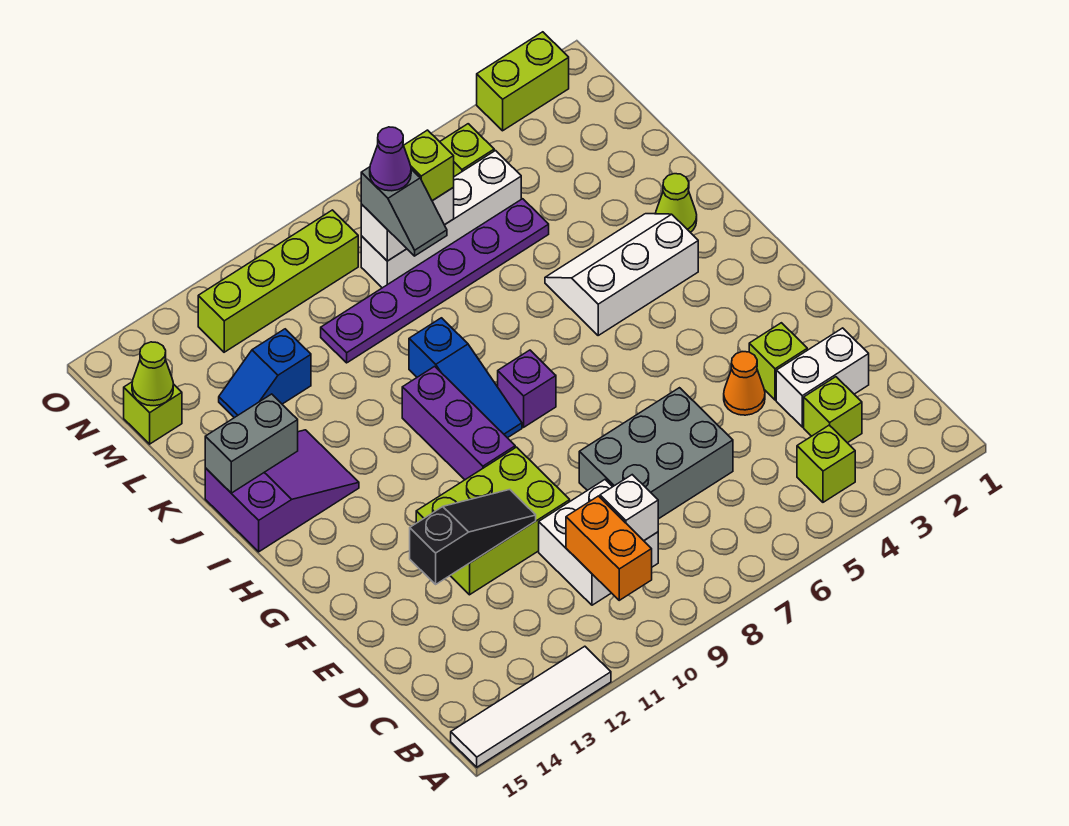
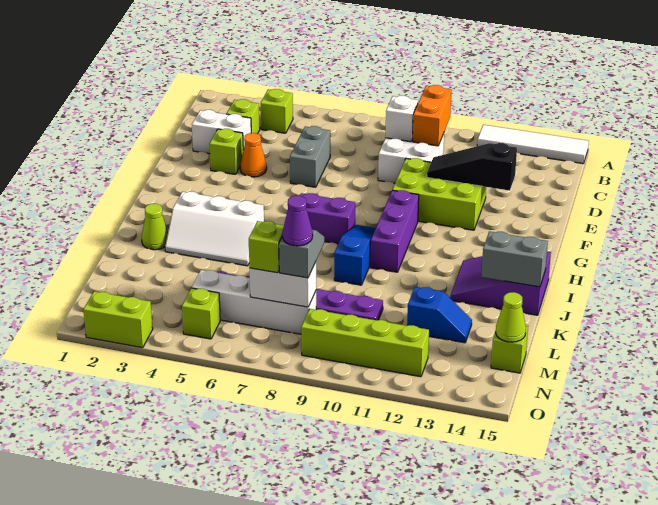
grey 2x3 brick [579,388,733,519] -> grey 1x2 brick [290,126,330,187]
purple 1x1 brick [498,350,556,427] -> purple 1x2 brick [300,193,355,244]

